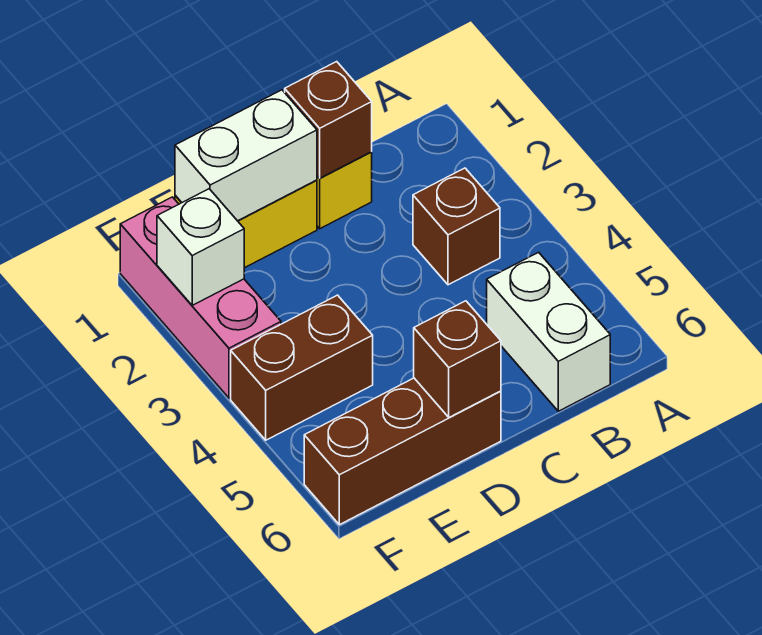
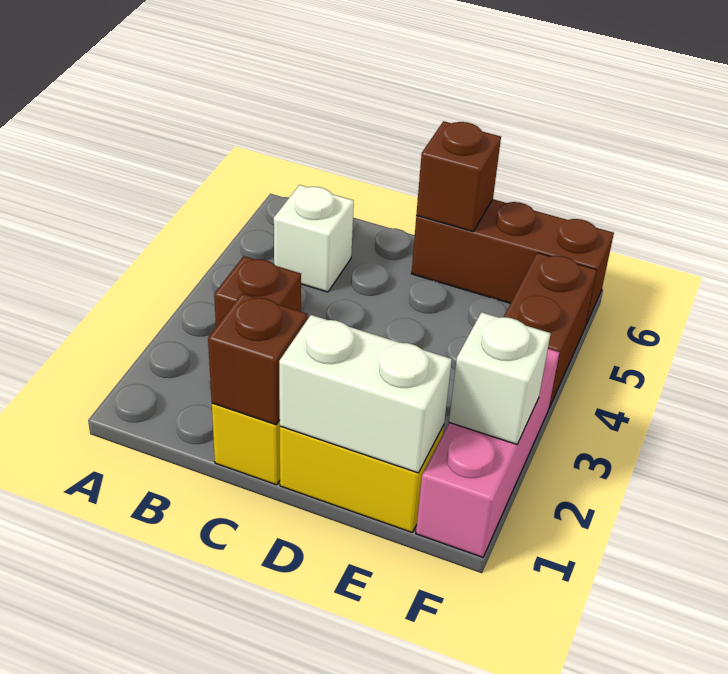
white 1x2 brick [487,252,610,411] -> white 1x1 brick [274,185,354,292]
brown 1x2 brick [231,295,373,440] -> brown 1x2 brick turned to [504,253,597,408]

